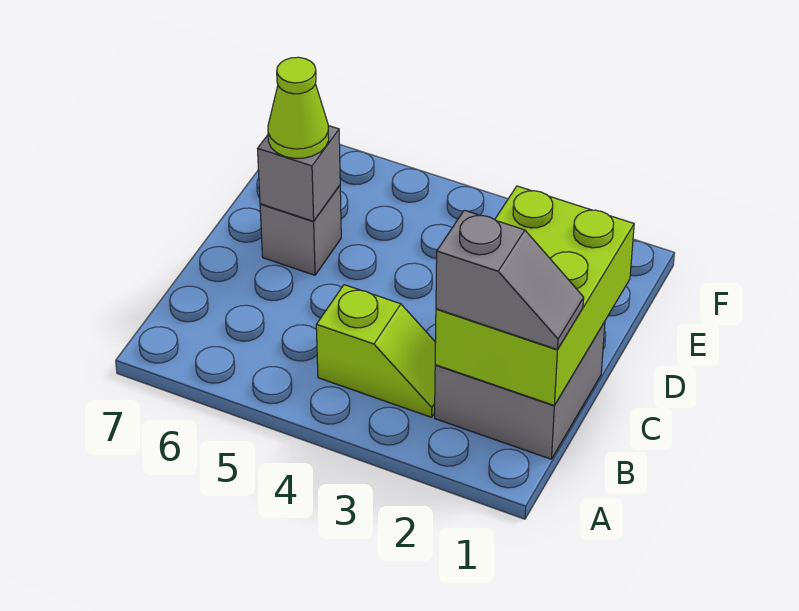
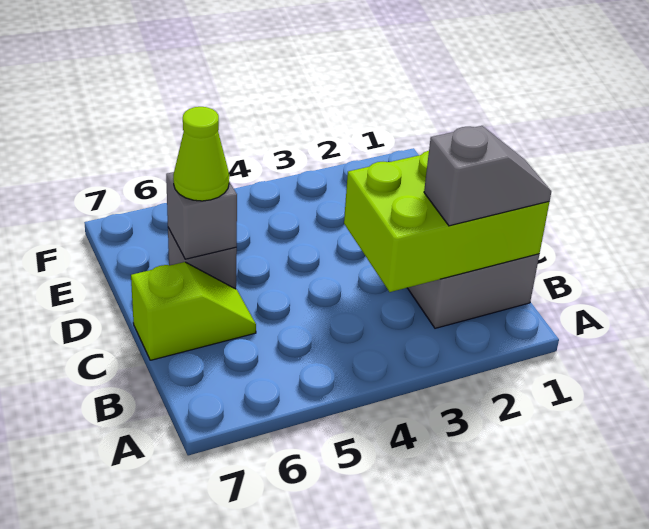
lime 2x3 brick [435,186,634,405] -> lime 2x3 brick turned to [344,151,549,292]
lime 1x2 slope [316,285,436,417] -> lime 1x2 slope moved to [131,262,256,360]

